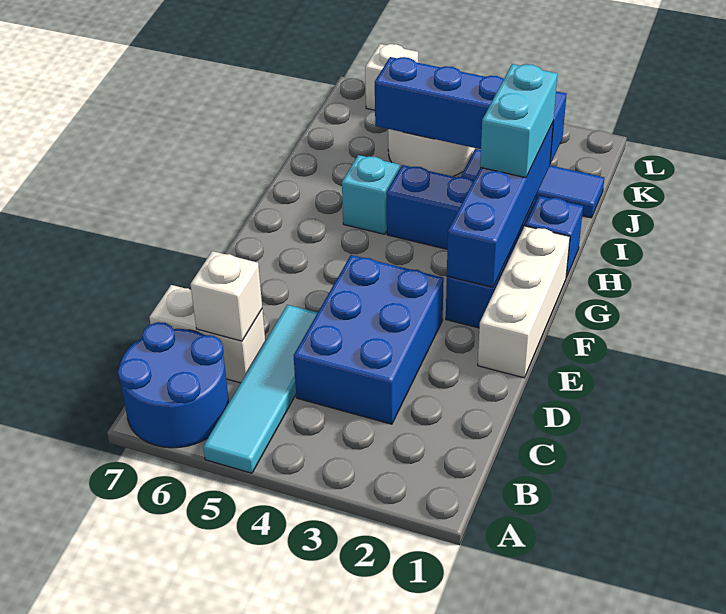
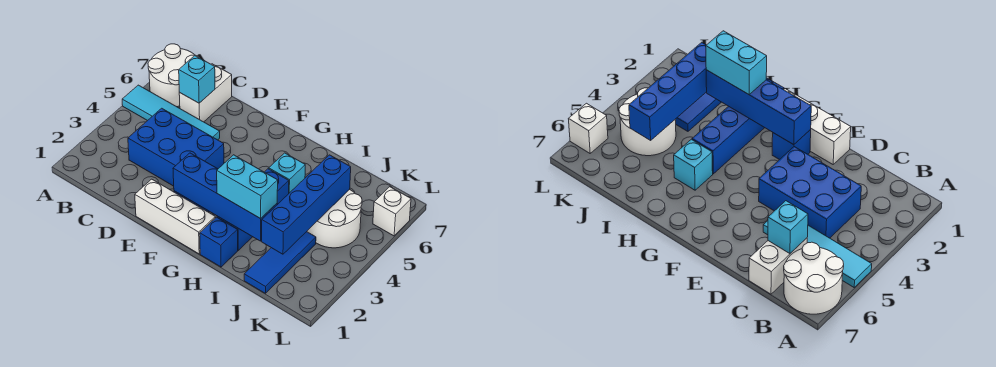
blue 2x2 round brick [118,322,229,448] -> white 2x2 round brick [148,44,198,107]
white 1x1 brick [191,251,262,341] -> cyan 1x1 brick [179,56,215,103]

